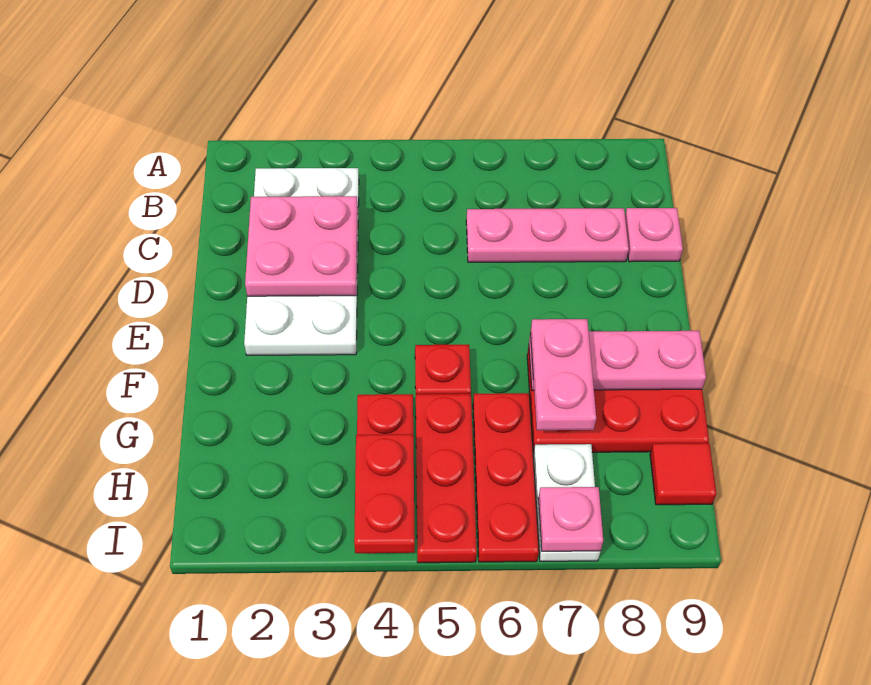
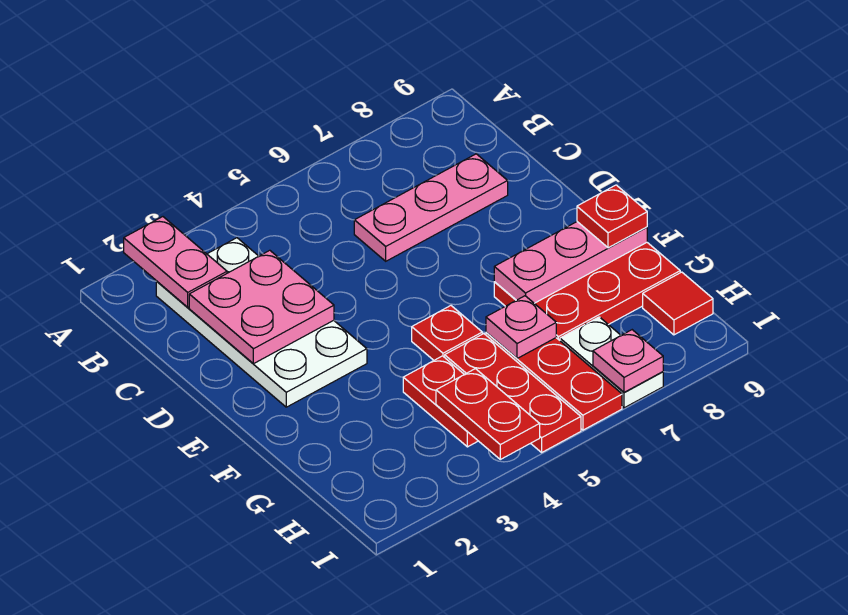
pink 1x1 plate [625,208,683,262] -> pink 1x1 plate moved to [486,296,556,358]
pink 1x2 plate [530,319,596,430] -> pink 1x2 plate moved to [124,217,227,307]
none -> red 1x1 plate [577,185,647,248]

